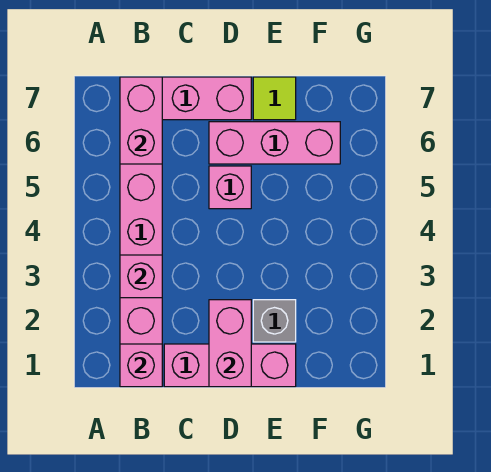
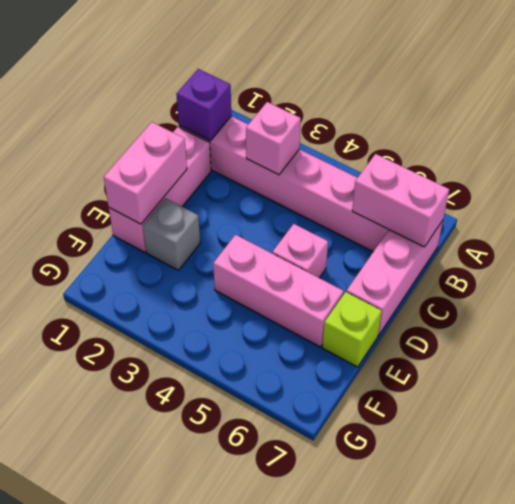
pink 1x1 brick [120,344,162,387] -> purple 1x1 brick [176,69,231,141]
pink 1x2 brick [209,300,251,387] -> pink 1x2 brick turned to [104,122,187,224]
pink 1x3 brick [209,122,340,164] -> pink 1x3 brick turned to [213,235,344,347]
lime 1x1 tile [253,77,296,120] -> lime 1x1 brick [322,292,382,367]

